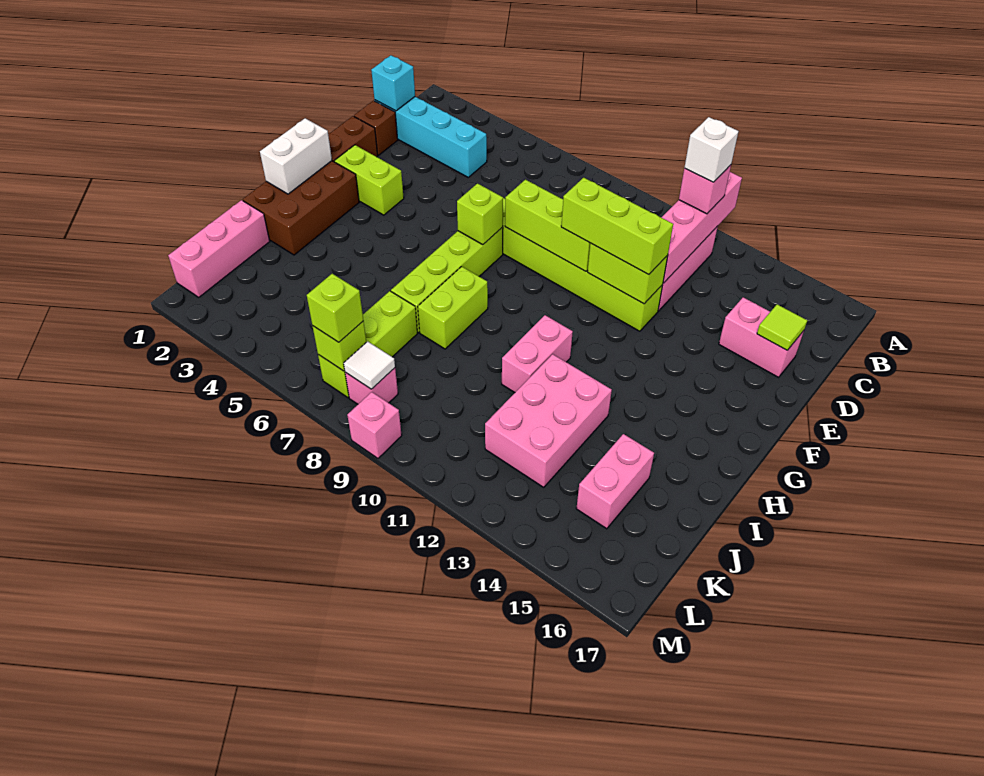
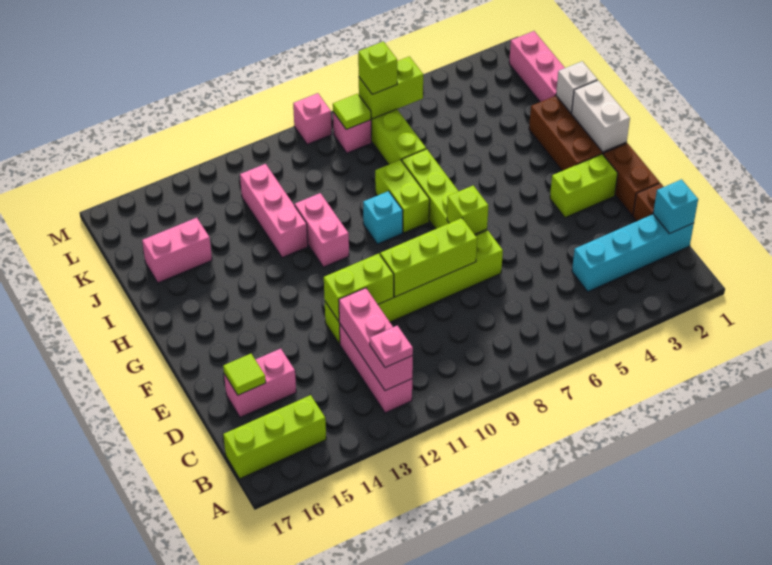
pink 1x4 brick [661,172,742,283] -> pink 1x3 brick [339,288,413,391]
pink 1x1 brick [679,165,731,214] -> pink 1x1 plate [370,326,413,368]
white 1x1 brick [684,117,739,182] -> white 1x1 brick moved to [556,61,597,113]
lime 1x3 brick [561,178,673,275] -> lime 1x3 brick moved to [223,395,326,479]
none -> cyan 1x1 brick [363,191,403,244]
pink 2x3 brick [485,354,612,487] -> pink 1x3 brick [240,164,308,258]
pink 1x2 brick [576,434,654,529] -> pink 1x2 brick turned to [142,218,212,283]
lime 1x1 brick [313,321,366,371] -> lime 1x2 brick [359,56,423,119]
white 1x1 tile [344,341,395,389] -> lime 1x1 tile [333,94,371,129]

